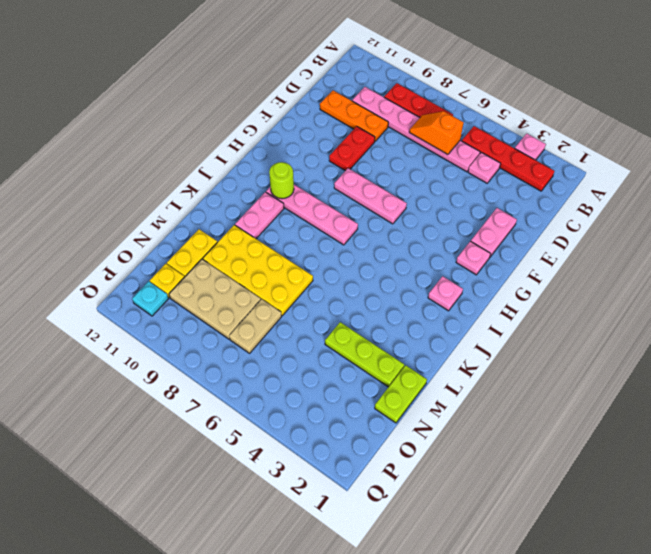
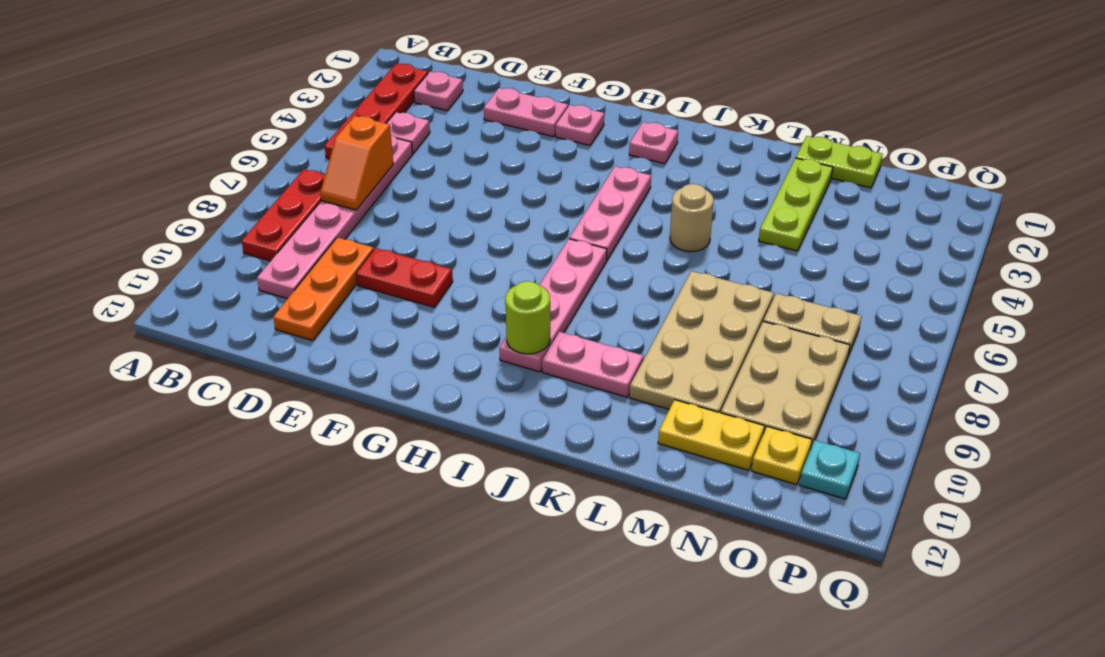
pink 1x1 plate [515,133,546,160] -> pink 1x1 plate moved to [414,72,463,111]
pink 1x3 plate [334,168,407,224] -> pink 1x3 plate moved to [569,166,651,260]
none -> tan 1x1 round brick [670,184,714,252]
yellow 2x4 plate [203,225,313,315] -> tan 2x4 plate [630,271,774,413]

